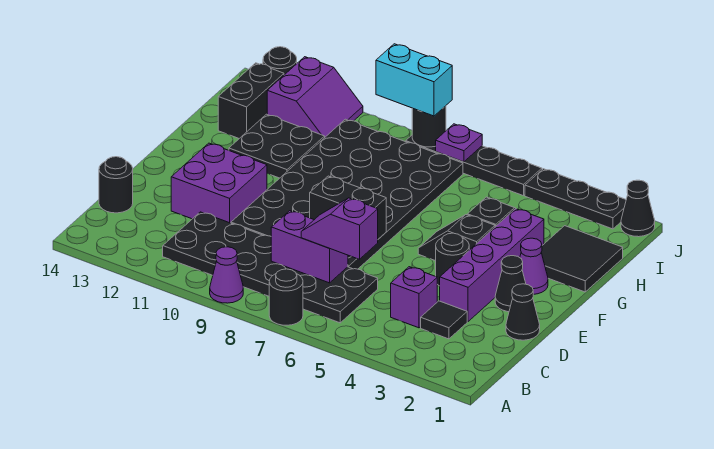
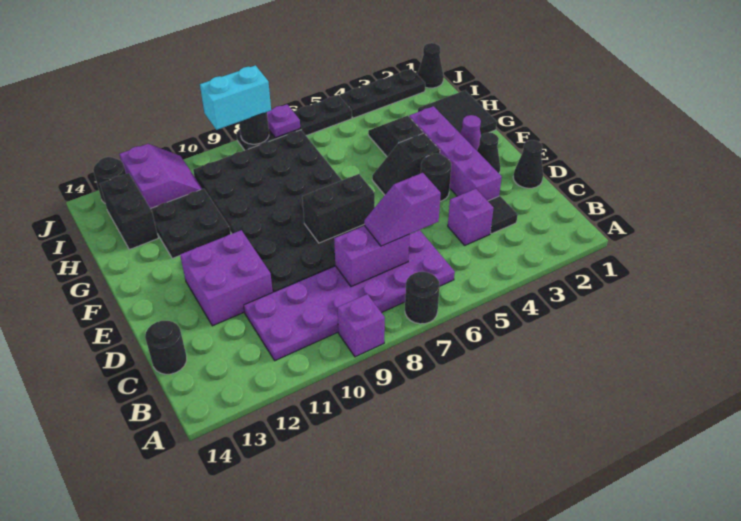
purple 1x1 cone [210,247,243,303] -> purple 1x1 brick [337,294,385,357]
black 2x6 plate [163,212,378,323] -> purple 2x6 plate [244,230,455,361]

